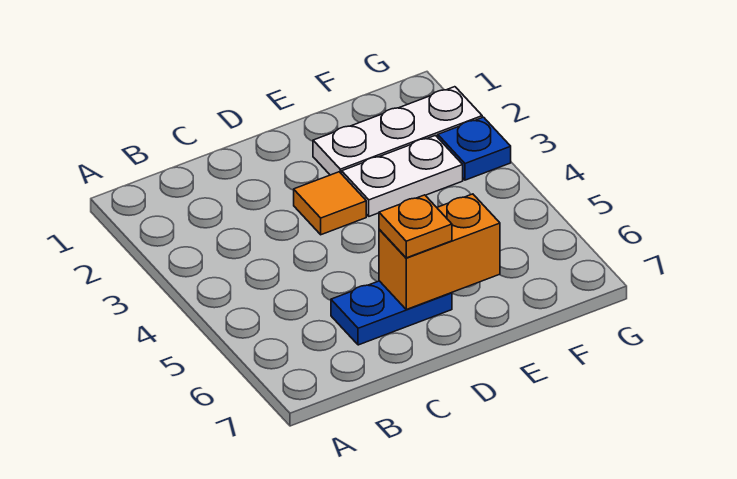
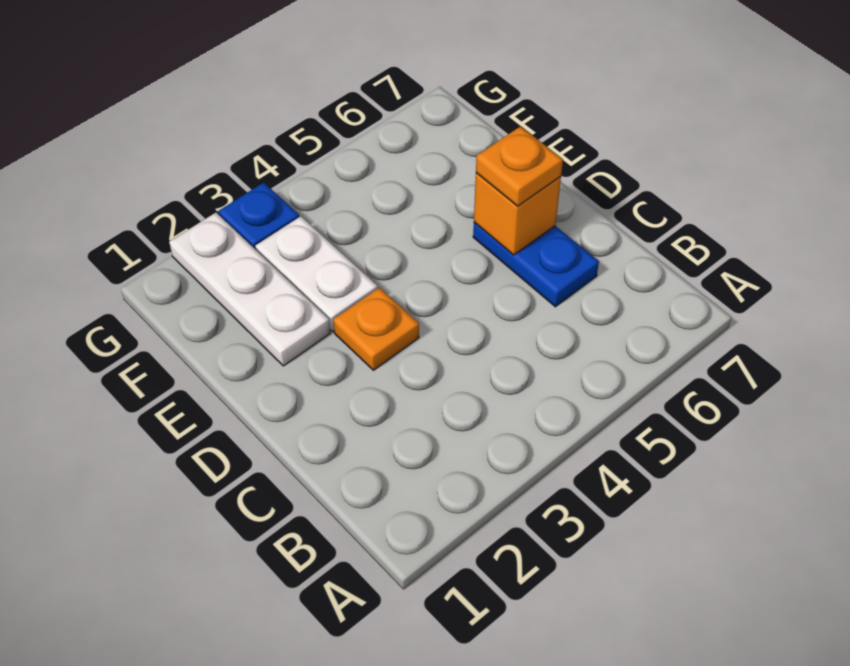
orange 1x1 tile [294,172,366,235] -> orange 1x1 plate [333,288,419,370]
orange 1x2 brick [379,194,500,309] -> orange 1x1 brick [474,173,561,255]

